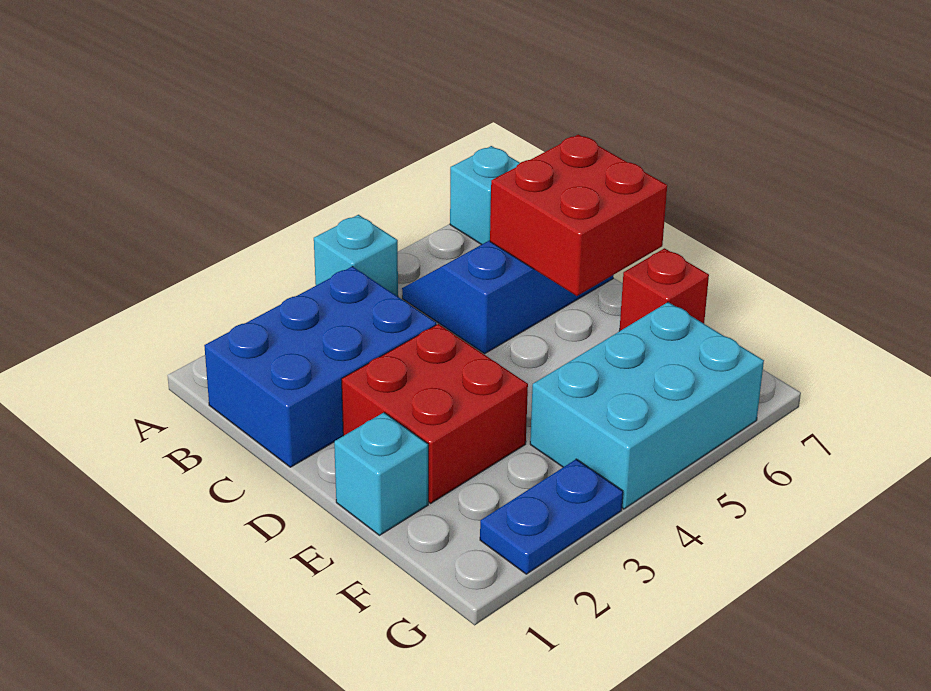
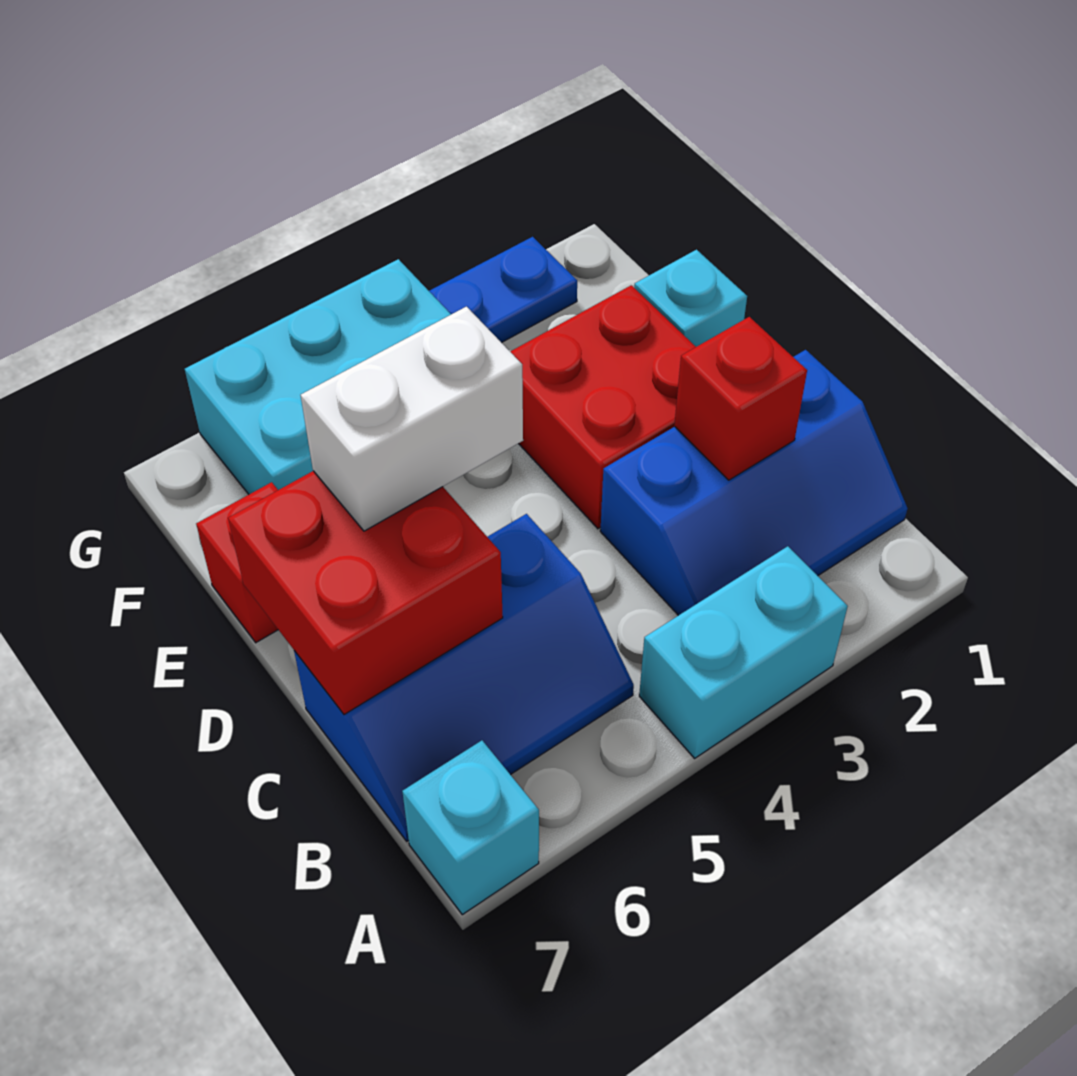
cyan 1x1 brick [314,215,398,296] -> cyan 1x2 brick [639,546,848,758]
blue 2x3 brick [204,266,436,467] -> blue 2x3 slope [600,350,908,615]
none -> red 1x1 brick [674,317,807,480]
none -> white 1x2 brick [301,307,523,531]

